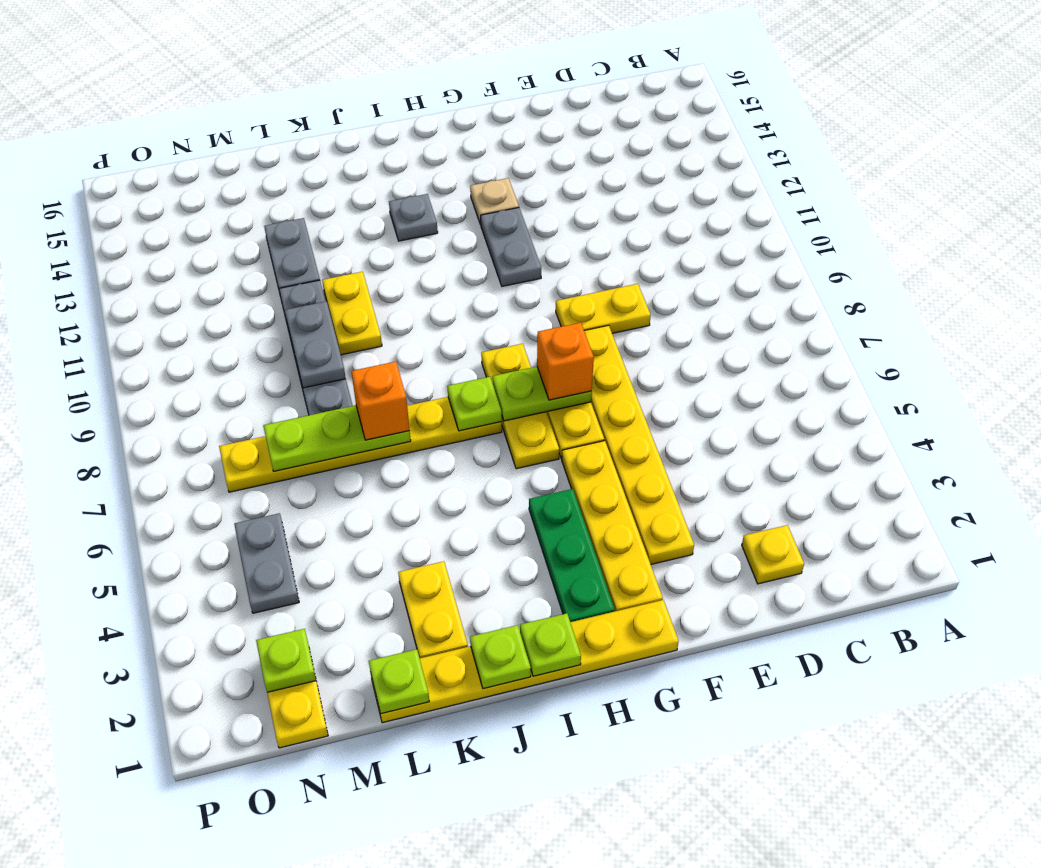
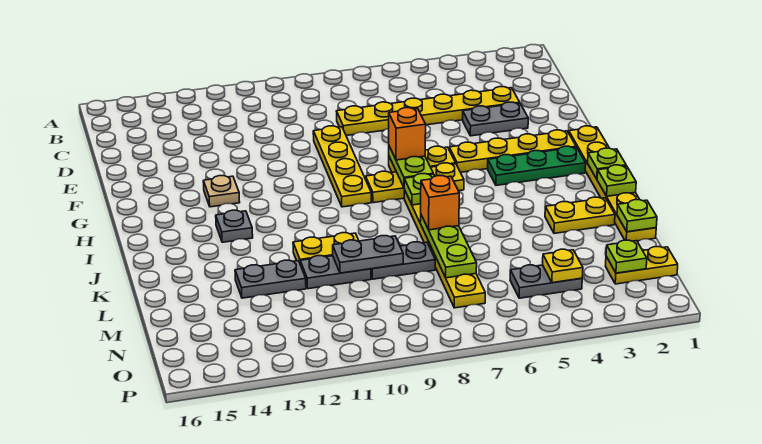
yellow 1x1 plate [742,525,804,584] -> yellow 1x1 plate moved to [543,249,583,283]
yellow 1x2 plate [556,284,651,333] -> yellow 1x4 plate [313,126,371,207]
yellow 1x6 plate [584,325,694,564] -> yellow 1x6 plate moved to [336,87,520,135]
grey 1x2 plate [481,208,541,286] -> grey 1x2 plate moved to [463,102,528,136]

